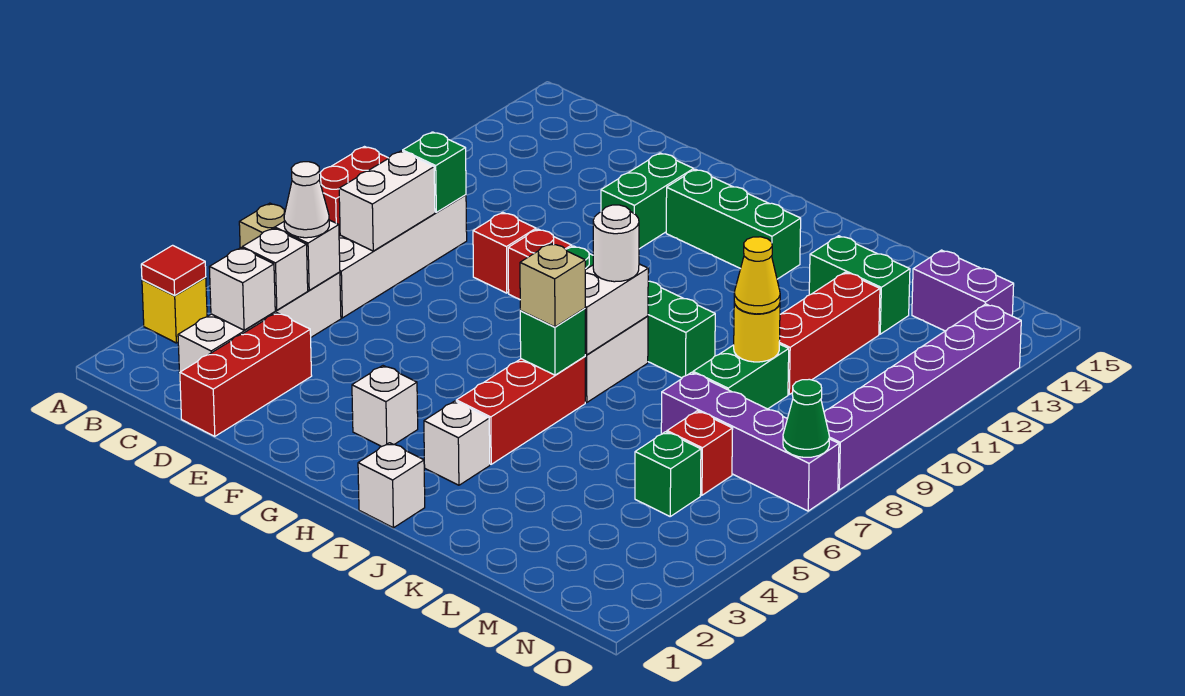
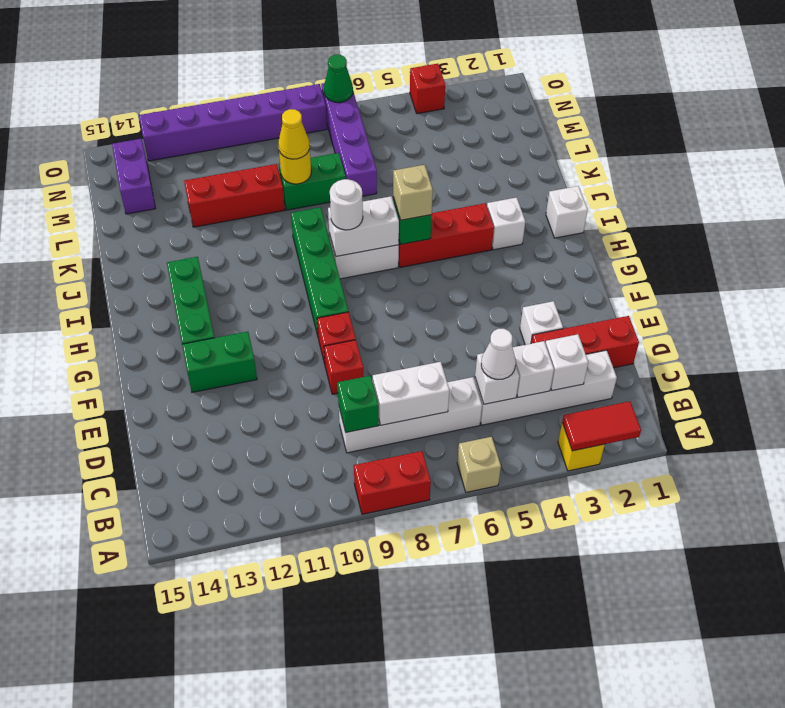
red 1x1 tile [141,245,206,295] -> red 1x2 tile [562,401,641,451]
white 1x1 brick [352,366,418,447] -> white 1x1 brick moved to [520,301,563,345]
green 1x2 brick [809,236,910,334] -> none
green 1x1 brick [635,432,701,516] -> none
red 1x1 brick [667,411,733,495] -> red 1x1 brick moved to [410,64,445,114]

